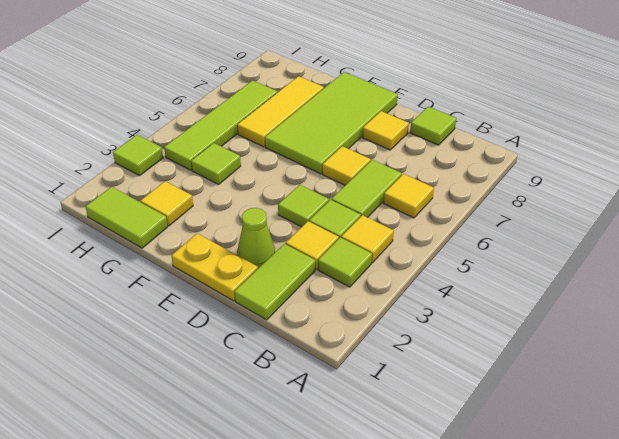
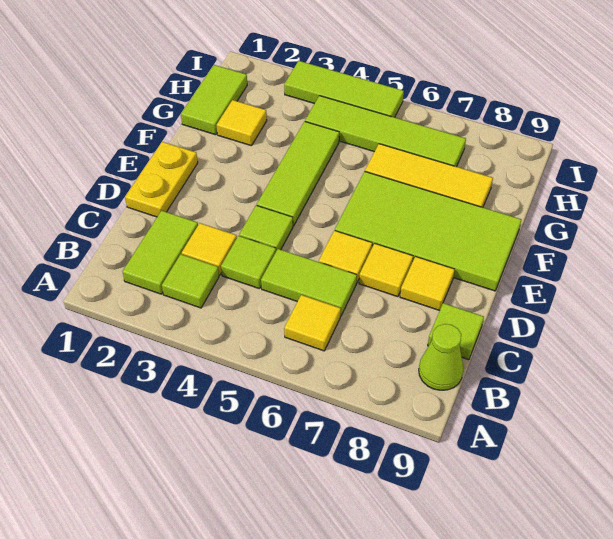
yellow 1x1 tile [341,215,394,263] -> yellow 1x1 tile moved to [359,243,413,297]
lime 1x2 tile [234,244,315,320] -> lime 1x2 tile turned to [122,211,198,294]
lime 1x1 cone [237,208,275,268] -> lime 1x1 cone moved to [419,324,464,390]
lime 1x1 tile [191,143,241,184] -> lime 1x3 tile [257,122,339,226]
lime 1x1 tile [113,135,163,176] -> lime 1x3 tile [284,61,404,117]

